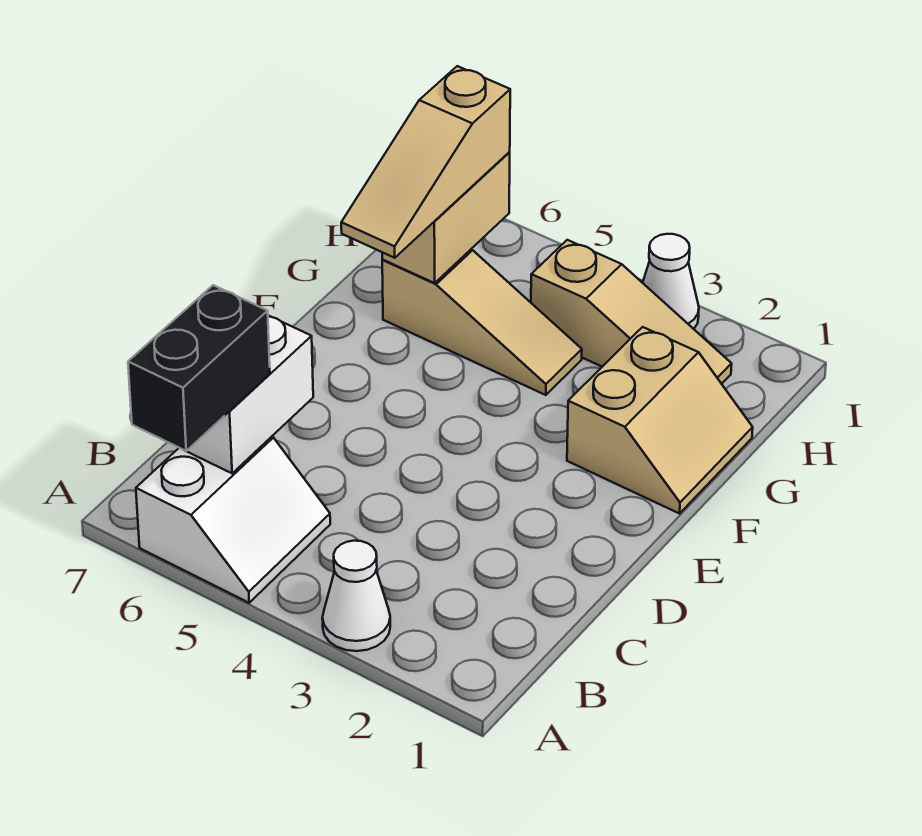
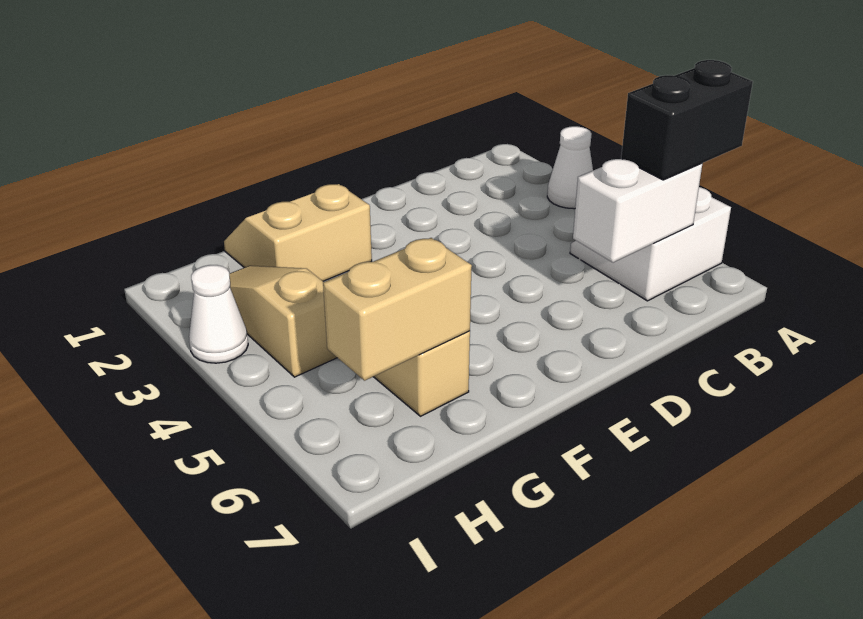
tan 1x3 slope [341,66,510,258] -> none

